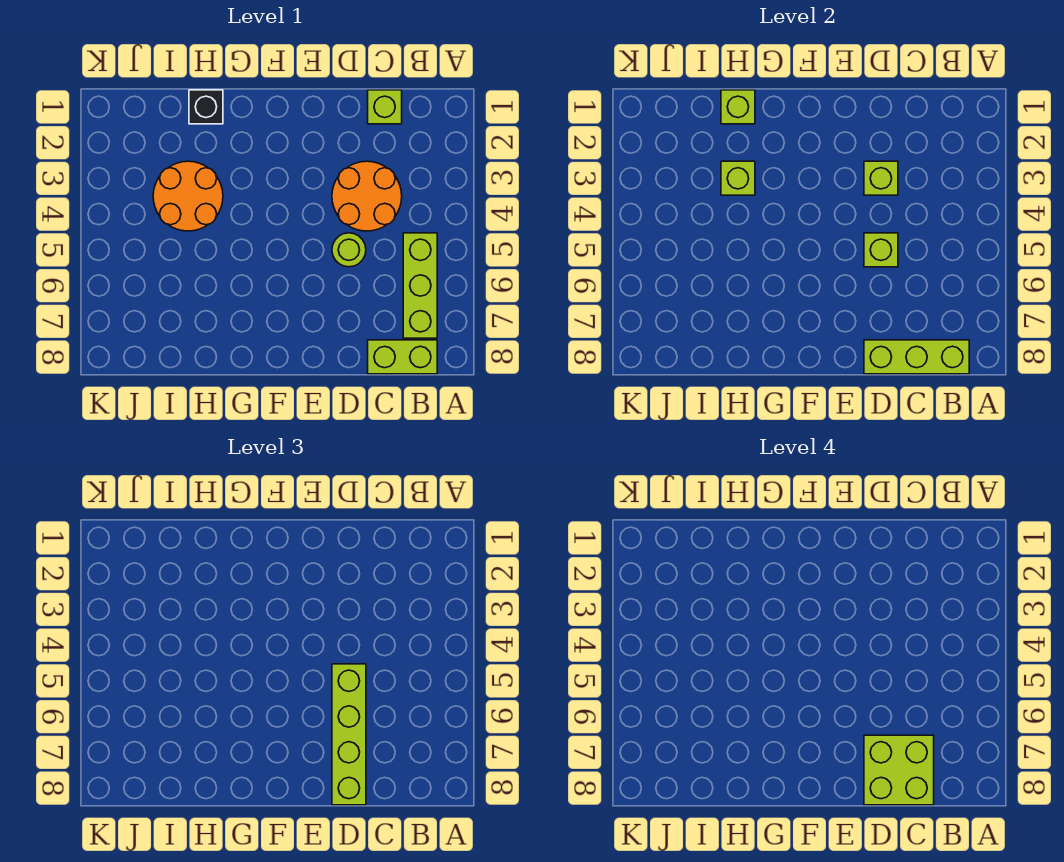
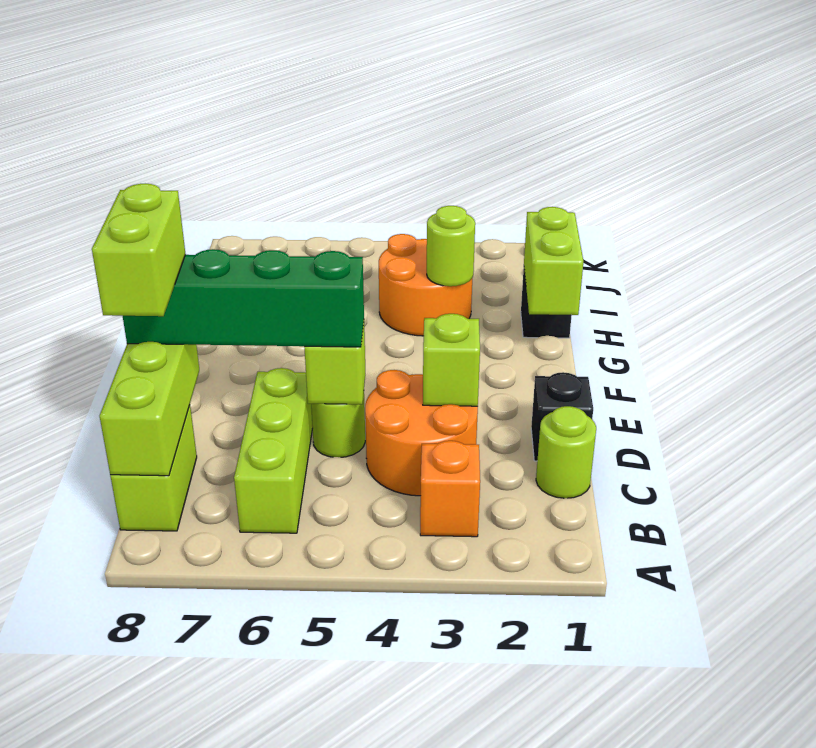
none -> orange 1x1 brick [420,441,480,537]
lime 1x3 brick [403,233,437,338] -> lime 1x3 brick turned to [234,368,313,533]
lime 1x1 brick [368,90,402,124] -> lime 1x1 round brick [536,406,596,498]
lime 2x2 brick [864,735,934,805] -> lime 1x2 brick [92,184,186,316]
none -> black 1x1 brick [531,372,593,461]
lime 1x4 brick [332,664,366,805] -> green 1x4 brick [123,249,364,347]
lime 1x1 brick [721,90,755,124] -> lime 1x2 brick [524,207,583,315]
lime 1x1 brick [721,161,755,195] -> lime 1x1 round brick [427,206,475,286]

